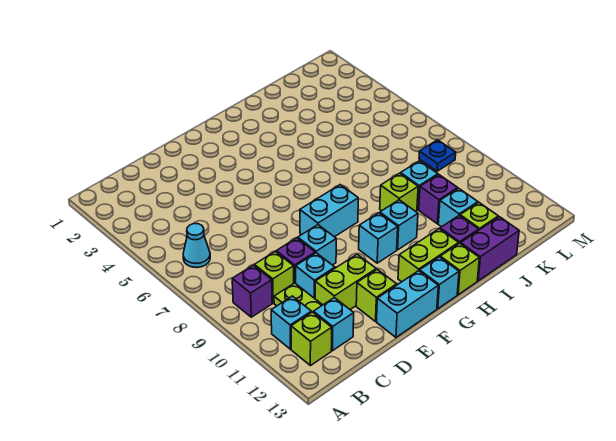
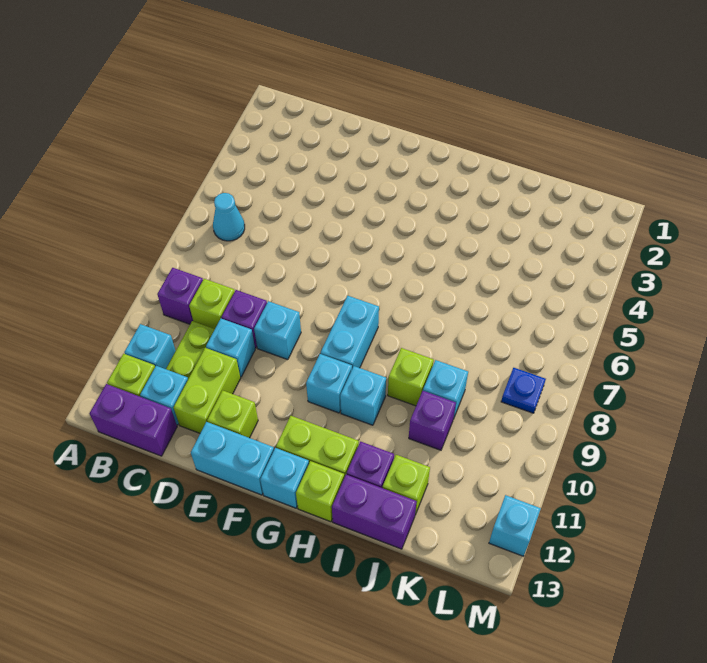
none -> purple 1x2 brick [89,384,177,456]
lime 1x2 brick [315,254,376,309] -> lime 1x2 brick turned to [174,348,241,433]
cyan 1x2 brick [300,185,358,237] -> cyan 1x2 brick turned to [321,296,379,368]
cyan 1x1 brick [438,188,478,227] -> cyan 1x1 brick moved to [489,495,541,556]

